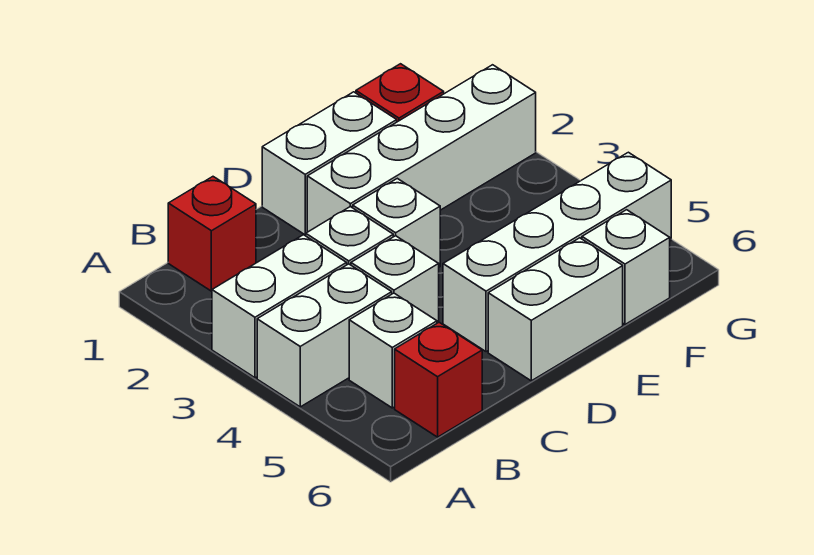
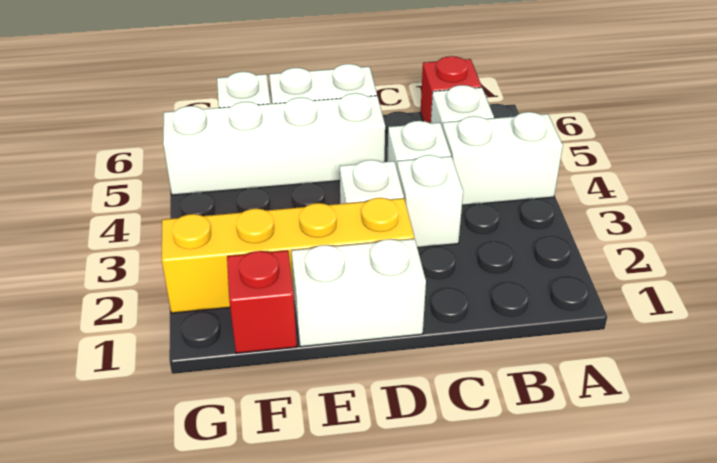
white 1x2 brick [212,235,347,378] -> none
red 1x1 brick [168,177,256,291] -> none
white 1x4 brick [307,65,536,232] -> yellow 1x4 brick [162,198,414,313]

